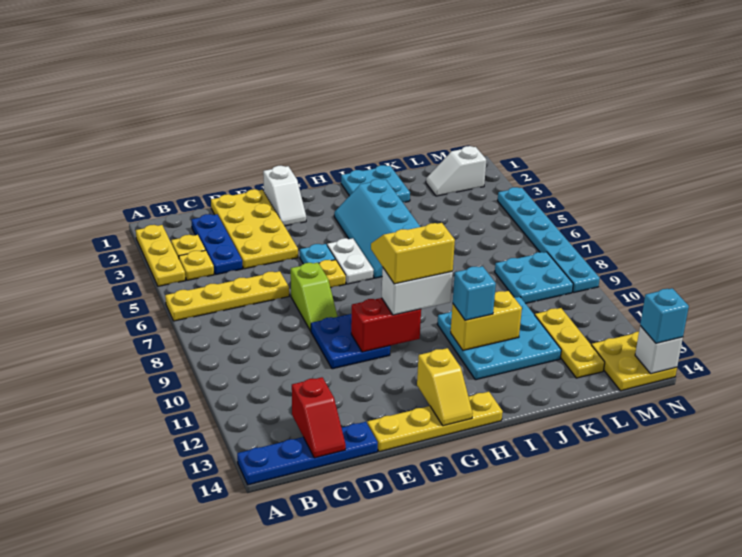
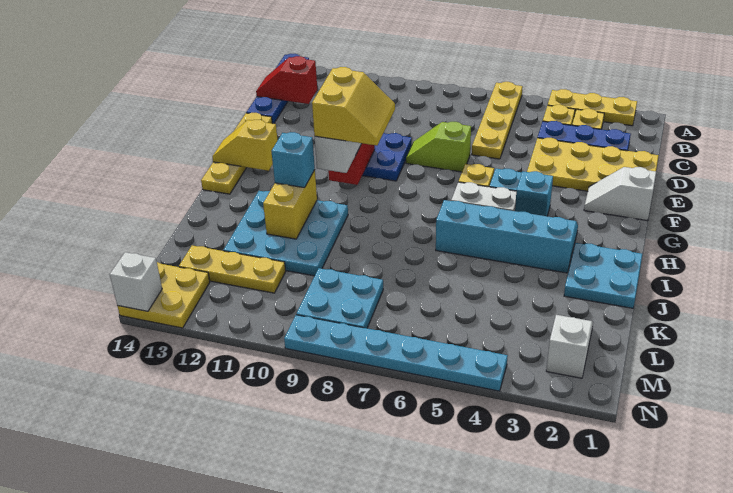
cyan 1x1 brick [640,288,689,343] -> cyan 1x1 brick moved to [515,171,553,216]

